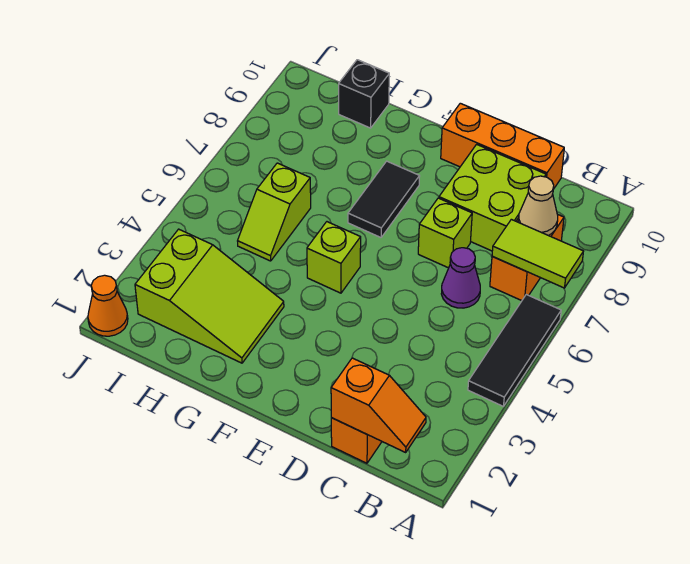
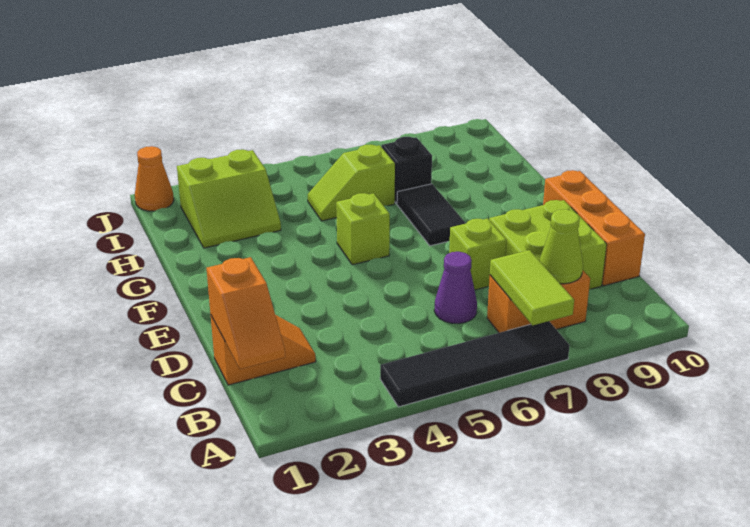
black 1x3 tile [468,295,561,406] -> black 1x4 tile [380,321,570,407]
tan 1x1 cone [518,176,558,235] -> lime 1x1 cone [539,209,583,284]
black 1x2 tile [348,161,420,237] -> black 1x2 tile turned to [397,184,466,246]
lime 2x3 slope [135,229,284,363] -> lime 2x2 slope [177,149,281,248]
black 1x1 brick [339,60,389,128] -> black 1x1 brick moved to [382,137,432,204]

